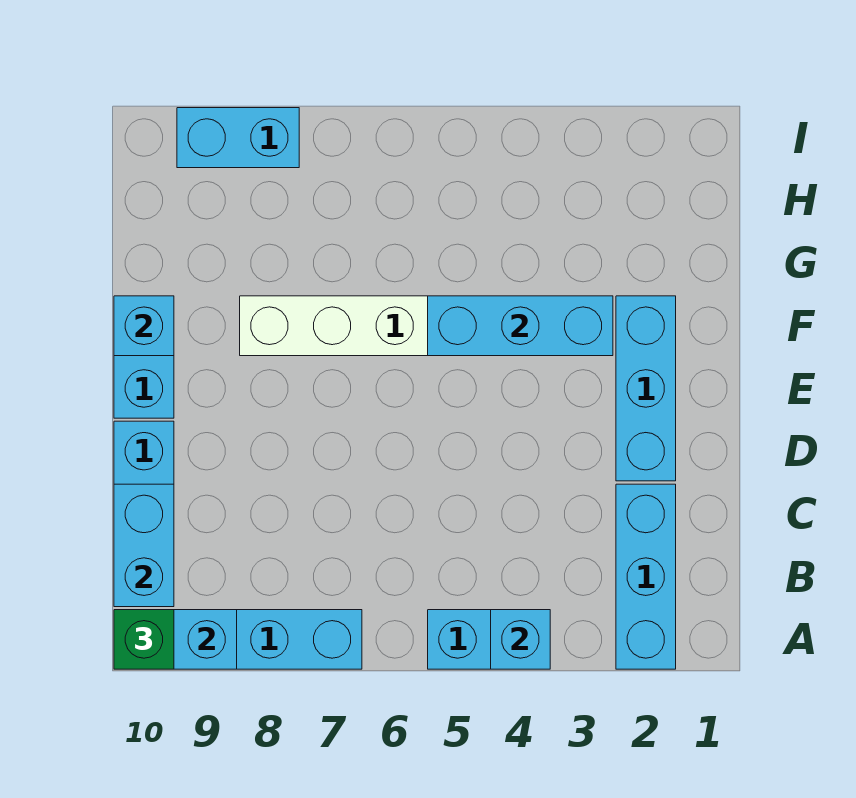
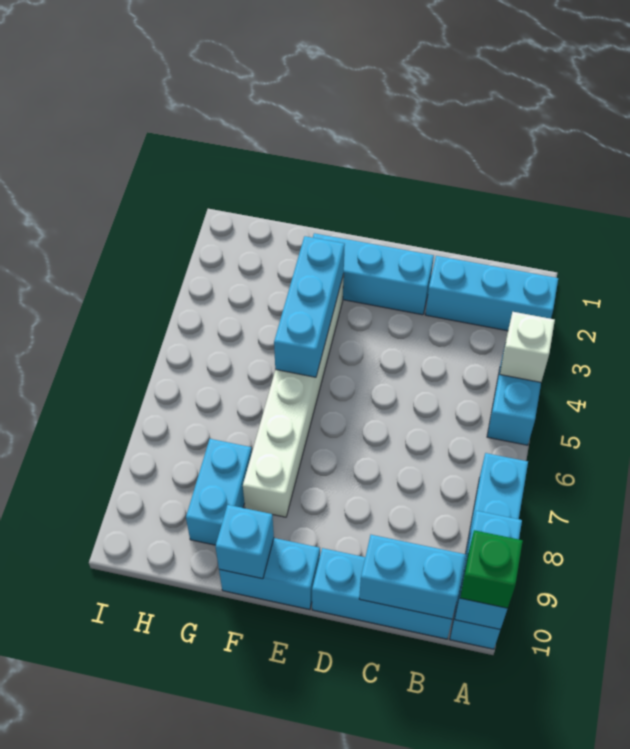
cyan 1x1 brick [491,610,550,669] -> white 1x1 brick [500,312,555,382]
cyan 1x2 brick [177,108,299,168] -> cyan 1x2 brick moved to [186,439,252,545]

